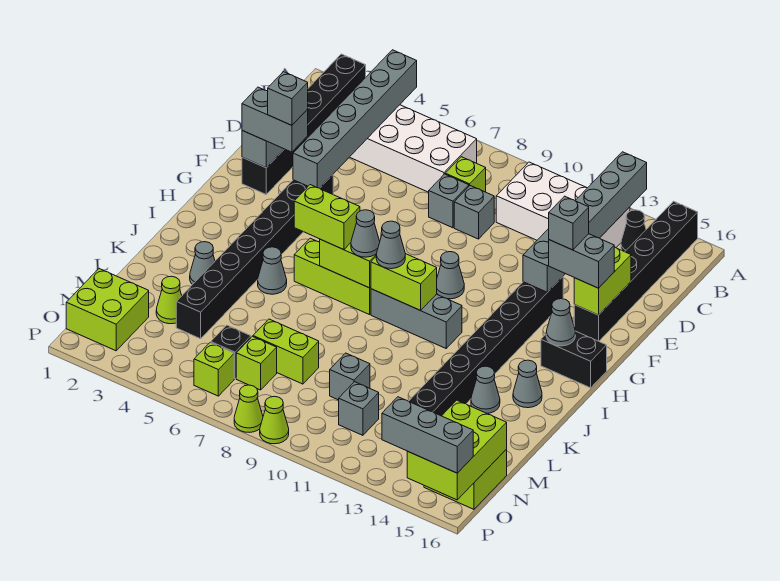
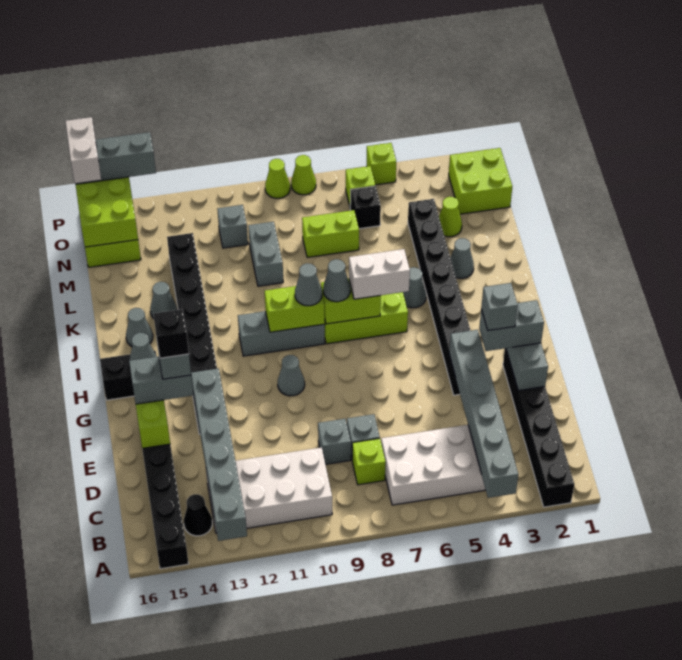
none -> black 1x1 brick [153,309,189,358]
lime 1x2 brick [294,185,360,250] -> white 1x2 brick [349,249,410,299]
grey 1x1 brick [330,353,370,400] -> grey 1x2 brick [248,222,283,286]
lime 1x1 brick [236,336,277,390] -> lime 1x1 brick moved to [367,143,396,185]
none -> white 1x2 brick [65,117,101,183]

